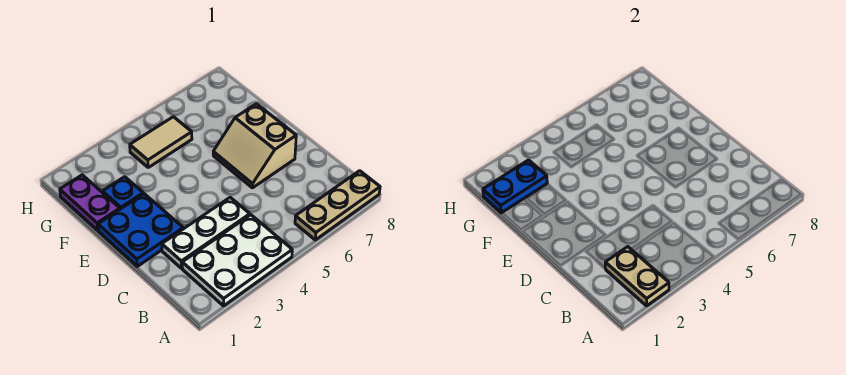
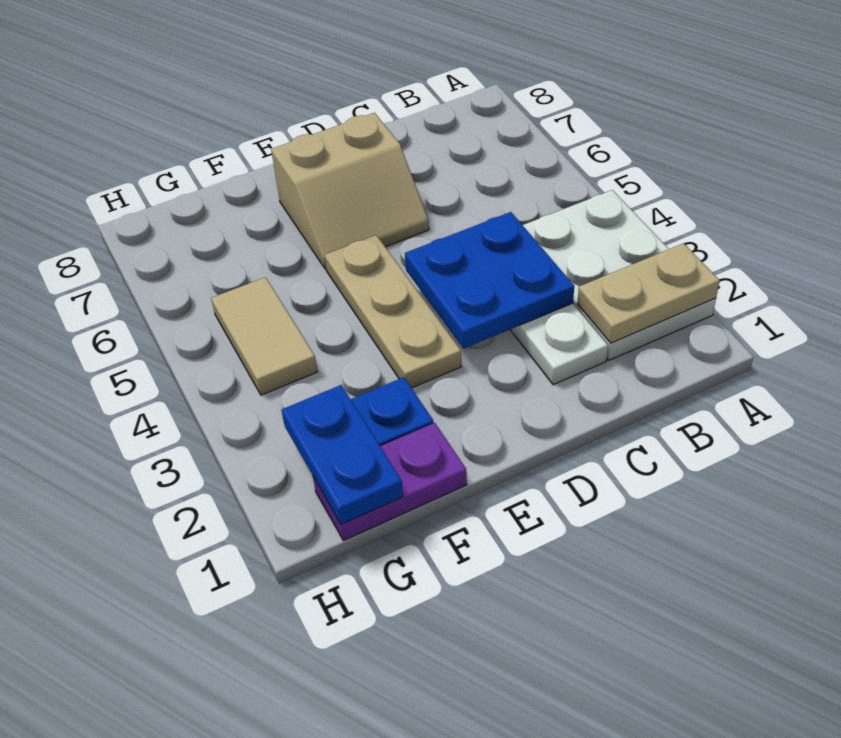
tan 1x3 plate [295,171,380,240] -> tan 1x3 plate moved to [325,235,461,388]
blue 2x2 plate [98,194,183,266] -> blue 2x2 plate moved to [405,212,574,348]

